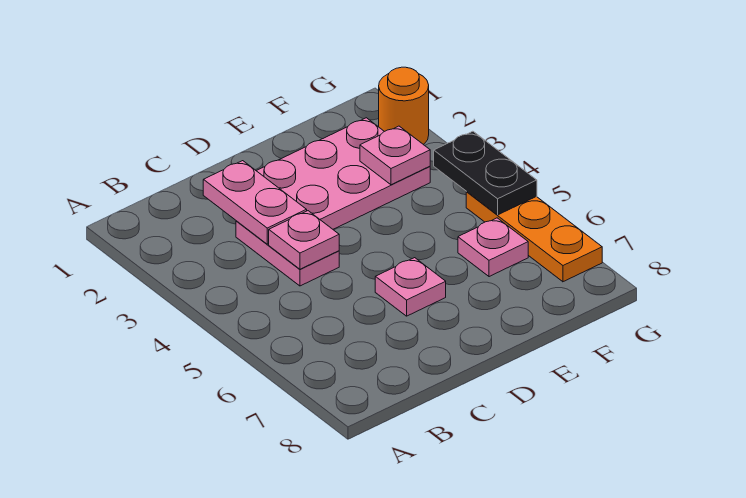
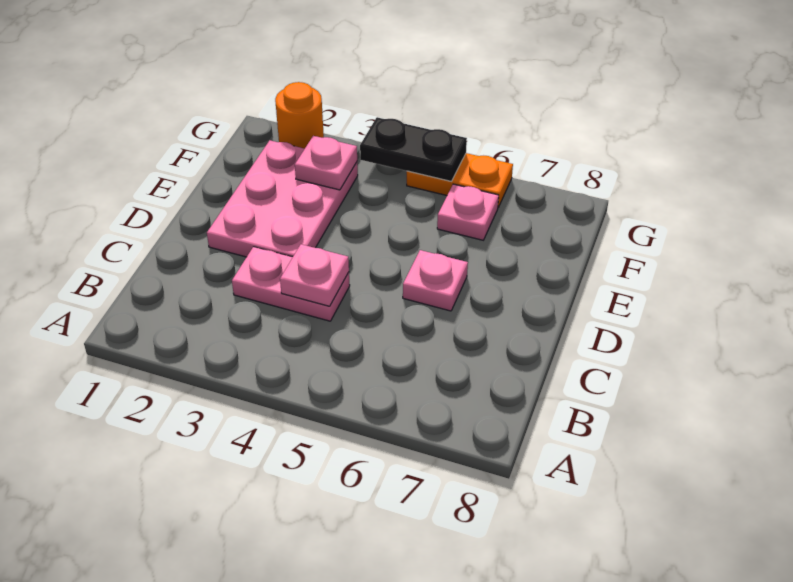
pink 1x2 plate [203,161,307,244] -> none
orange 1x3 plate [466,192,602,282] -> orange 1x2 plate [407,153,513,207]

